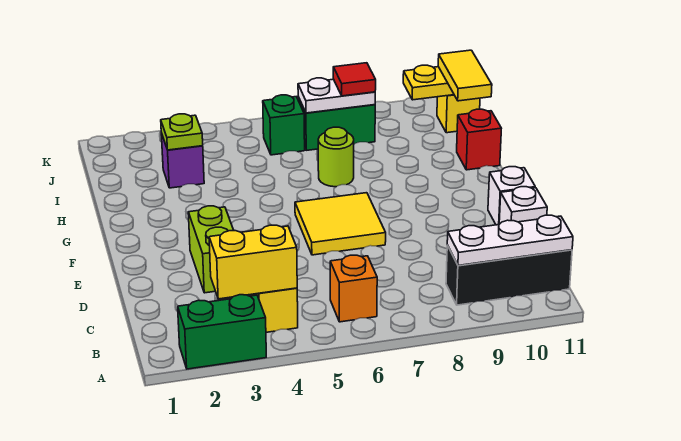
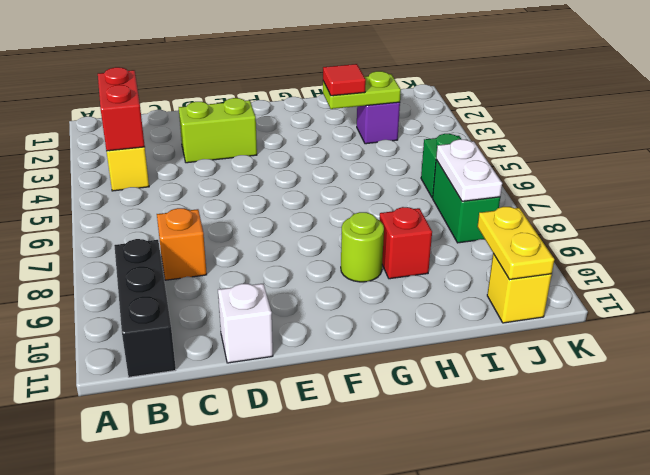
green 1x2 brick [178,295,266,369] -> none
yellow 1x2 brick [209,225,297,299] -> red 1x2 brick [98,67,145,151]
orange 1x1 brick [330,255,377,322] -> orange 1x1 brick moved to [157,208,207,280]
white 1x3 plate [447,215,573,266] -> none
yellow 2x2 tile [295,193,386,255] -> none
white 1x1 brick [488,167,535,225] -> none
lime 1x1 round brick [318,127,354,187] -> lime 1x1 round brick moved to [341,212,384,282]
red 1x1 brick [457,109,501,170] -> red 1x1 brick moved to [379,207,432,279]
lime 1x1 plate [161,114,203,150] -> lime 1x2 plate [323,71,401,109]
yellow 1x2 tile [438,50,492,101] -> none
red 1x1 tile [333,63,376,96] -> red 1x1 tile moved to [323,64,366,96]

